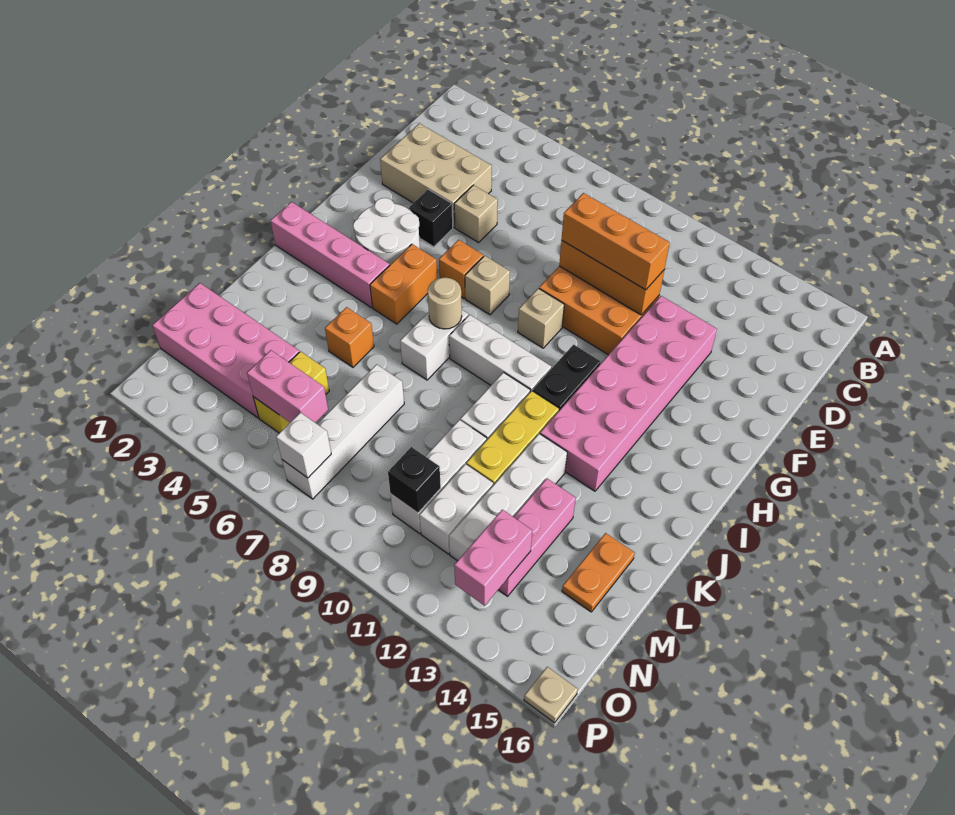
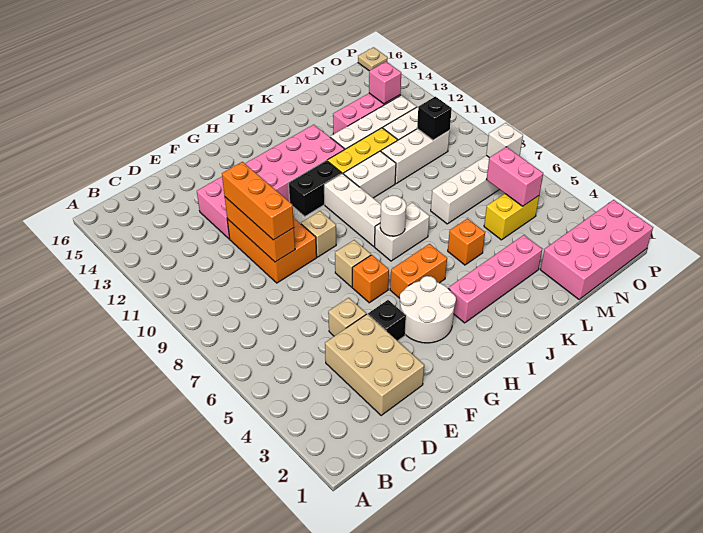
pink 1x4 brick [271,202,390,307] -> pink 1x4 brick turned to [448,235,542,323]
tan 1x1 round brick [428,277,462,329] -> white 1x1 round brick [380,195,406,236]
orange 1x2 plate [562,533,635,612] -> none
pink 2x4 brick [153,283,299,418] -> pink 2x4 brick turned to [540,200,653,300]
pink 1x2 brick [454,510,532,606] -> pink 1x1 brick [369,62,401,104]

